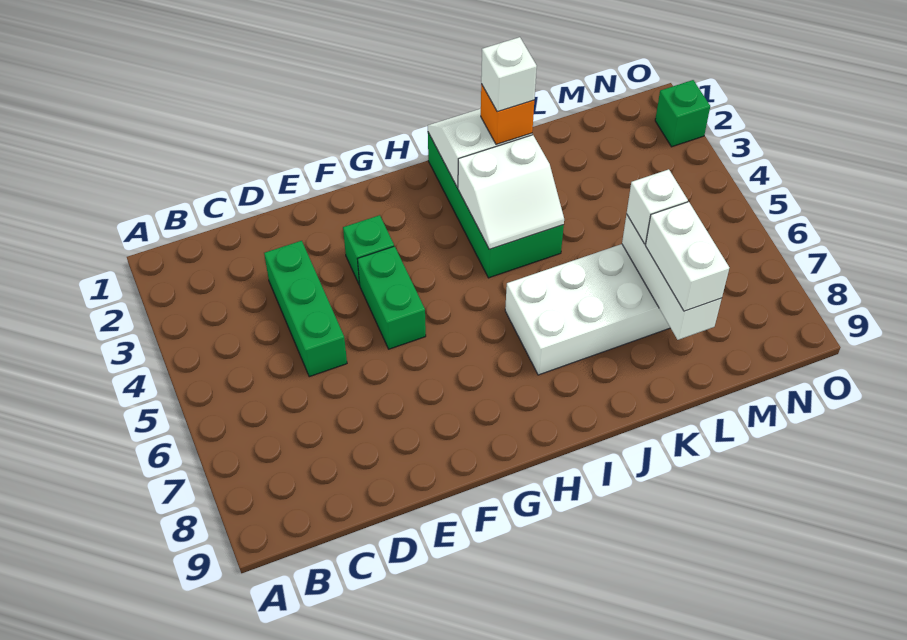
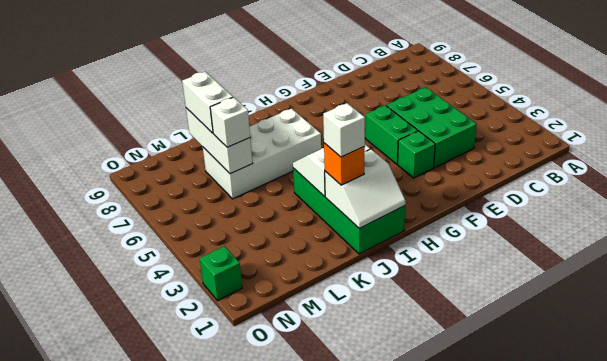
green 1x3 brick [264,241,347,377] -> green 2x3 brick [386,87,476,168]

